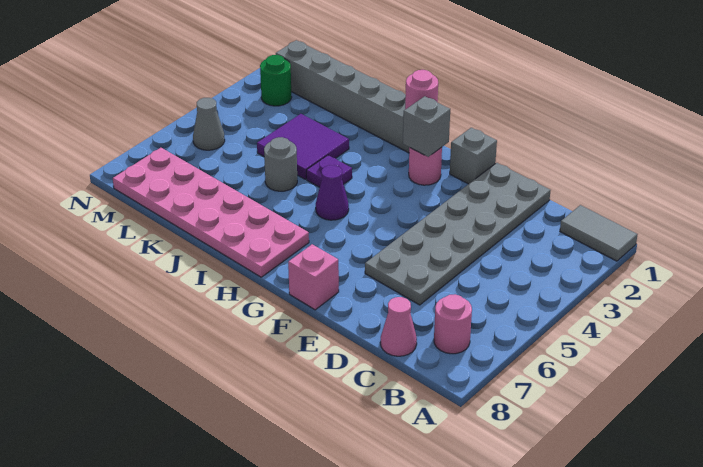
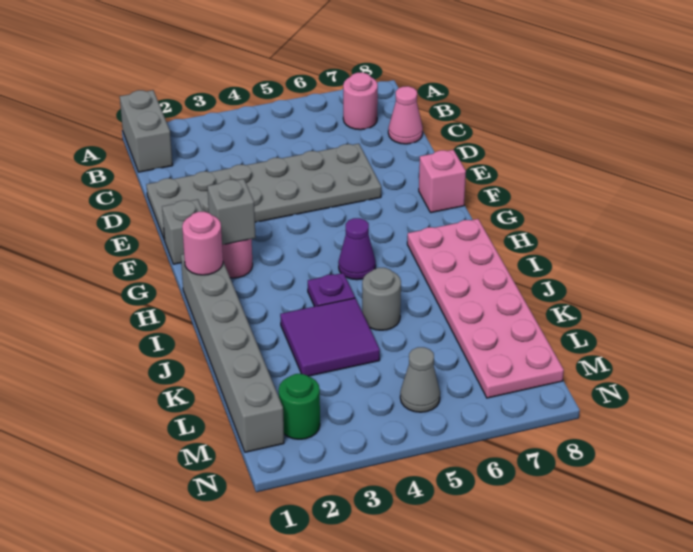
grey 1x2 tile [560,205,638,261] -> grey 1x2 brick [120,90,173,172]

